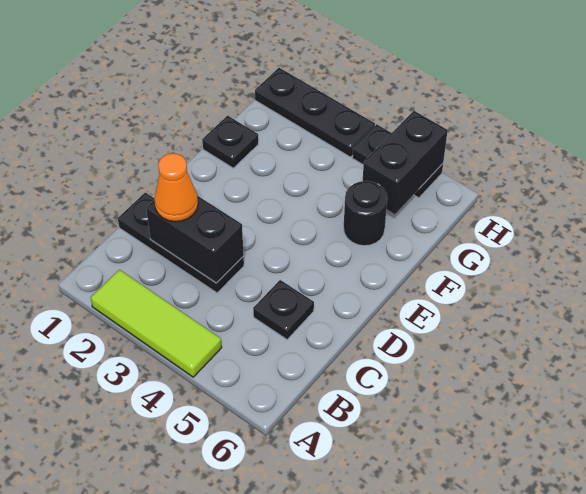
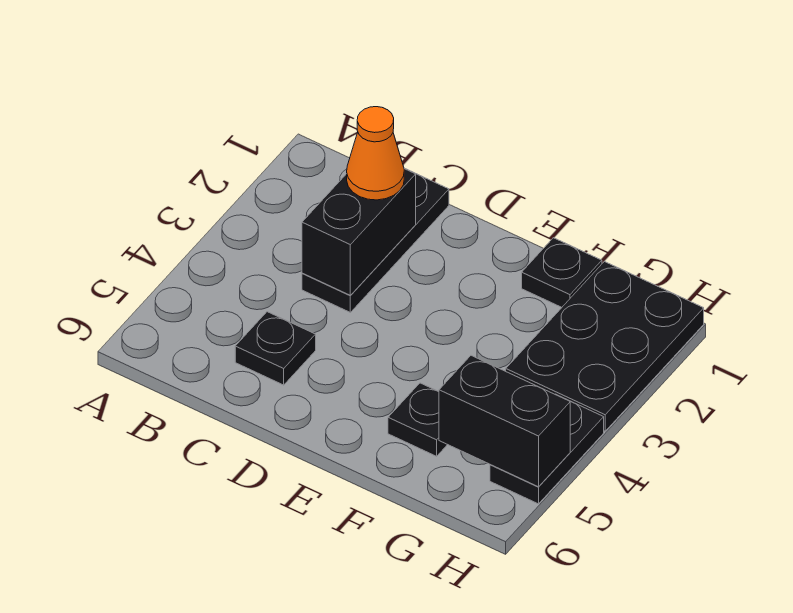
lime 1x3 tile [91,270,222,377] -> none
black 1x1 round brick [344,181,387,246] -> black 1x1 plate [388,383,447,456]
black 1x3 plate [255,68,375,157] -> black 2x3 plate [506,262,704,431]

